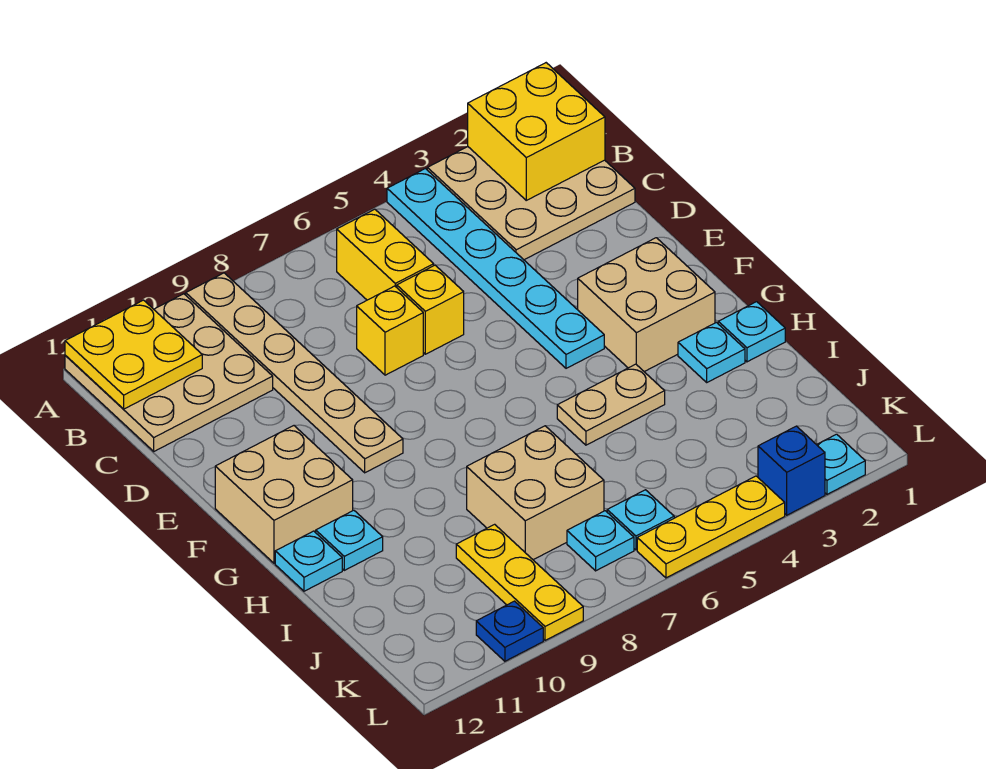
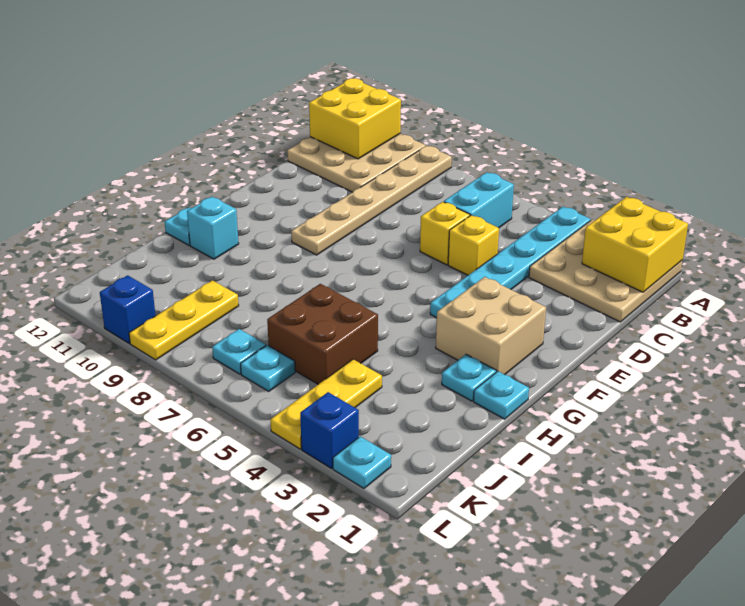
yellow 2x2 plate [65,300,202,409] -> yellow 2x2 brick [309,78,401,159]
yellow 1x2 brick [337,209,434,300] -> cyan 1x2 brick [444,172,514,228]
yellow 1x1 brick [357,286,423,375] -> yellow 1x1 brick moved to [448,215,499,275]
tan 2x2 brick [215,426,353,563] -> none
tan 1x2 plate [557,364,665,445] -> none
cyan 1x1 plate [316,510,383,570] -> cyan 1x1 brick [187,197,239,259]
none -> brown 2x2 brick [267,284,378,384]
tan 2x2 brick [467,426,604,560] -> none
yellow 1x3 plate [637,476,785,578] -> yellow 1x3 plate turned to [270,359,382,449]
blue 1x1 plate [476,601,543,661] -> blue 1x1 brick [100,275,156,344]

